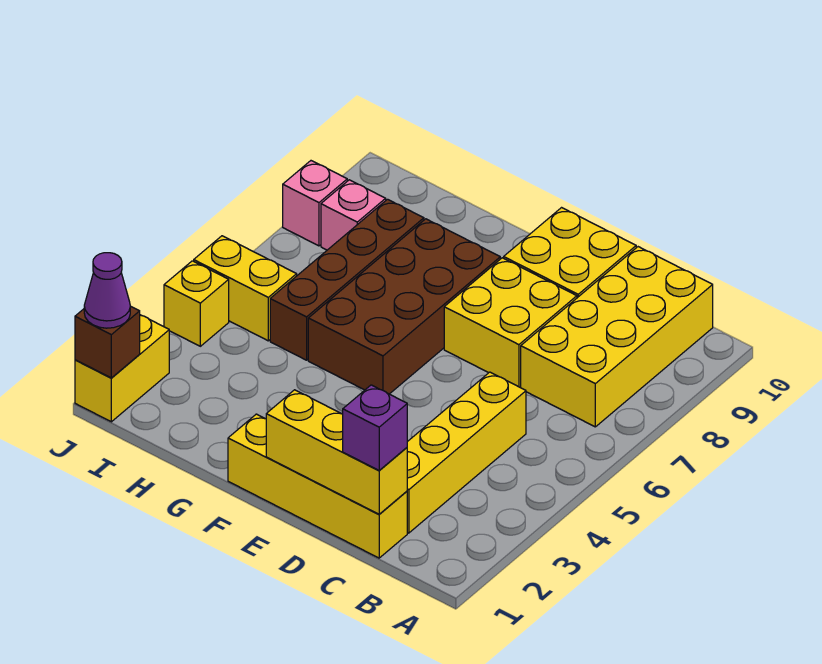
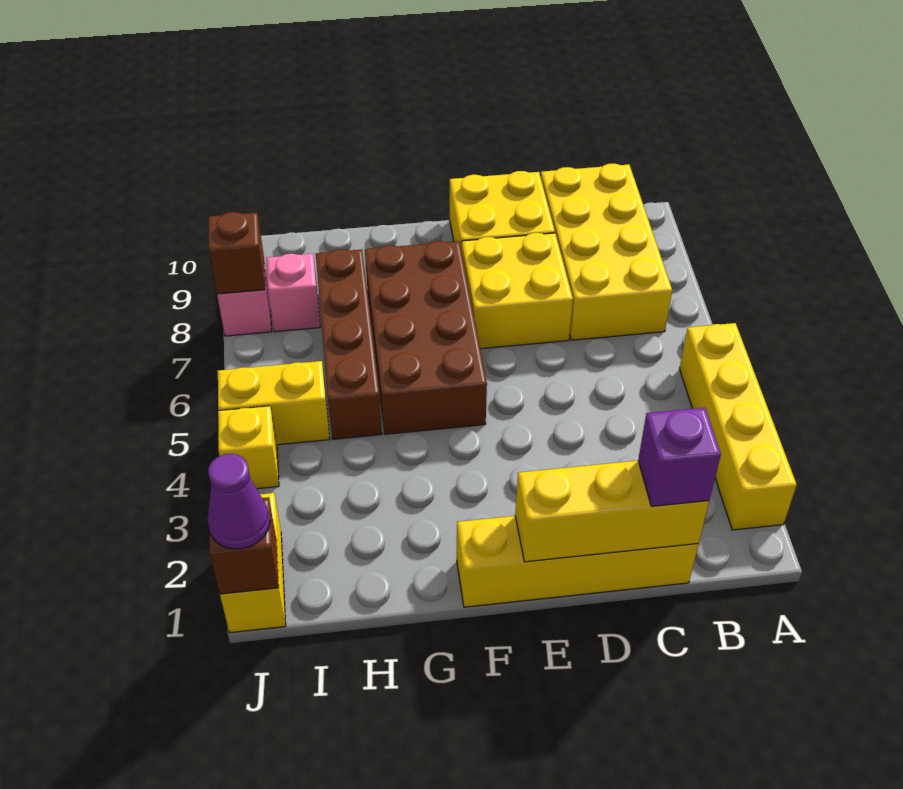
yellow 1x4 brick [407,372,526,533] -> yellow 1x4 brick moved to [680,323,797,530]
none -> brown 1x1 brick [208,212,265,294]

